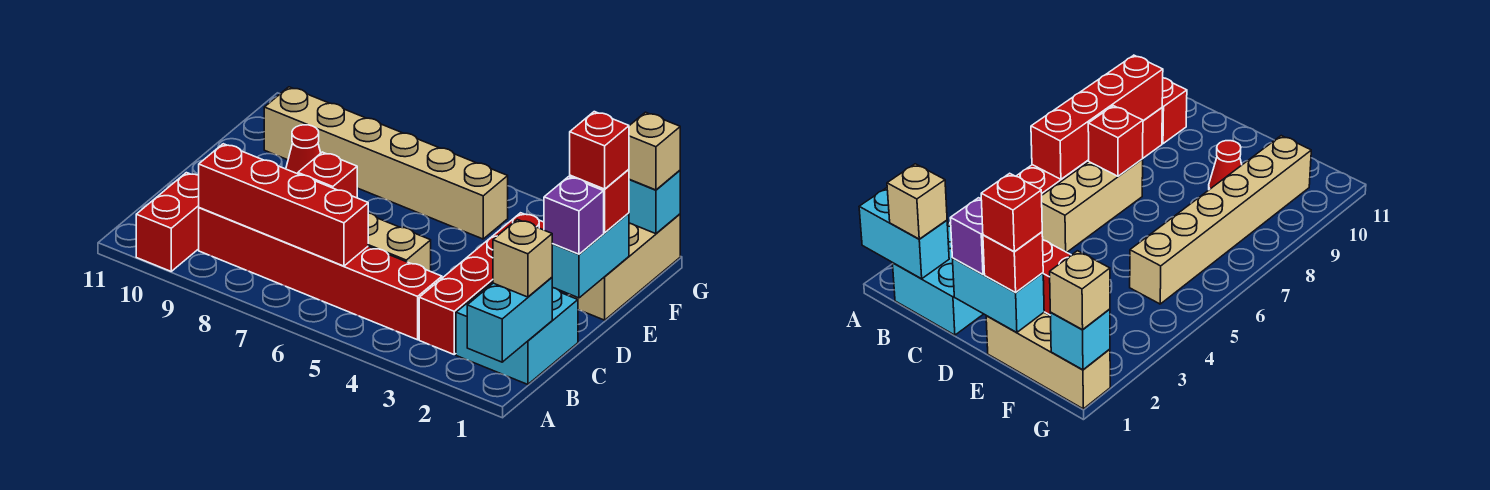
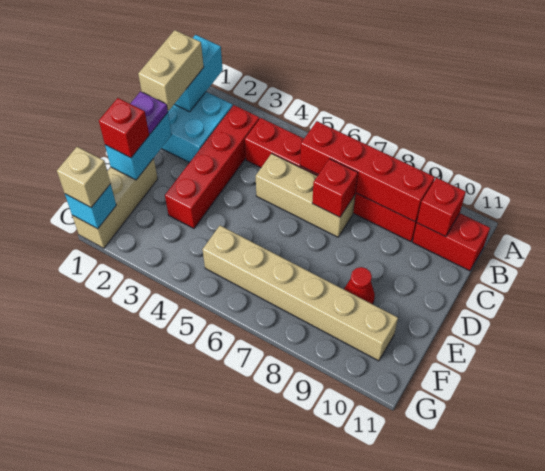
red 1x2 brick [136,173,199,271] -> red 1x2 brick turned to [413,213,490,271]
tan 1x1 brick [493,219,552,297] -> tan 1x2 brick [138,30,204,111]
purple 1x1 brick [544,177,604,254] -> purple 1x1 plate [130,92,168,134]
red 1x1 brick [570,112,629,189] -> red 1x1 brick moved to [417,178,466,237]

